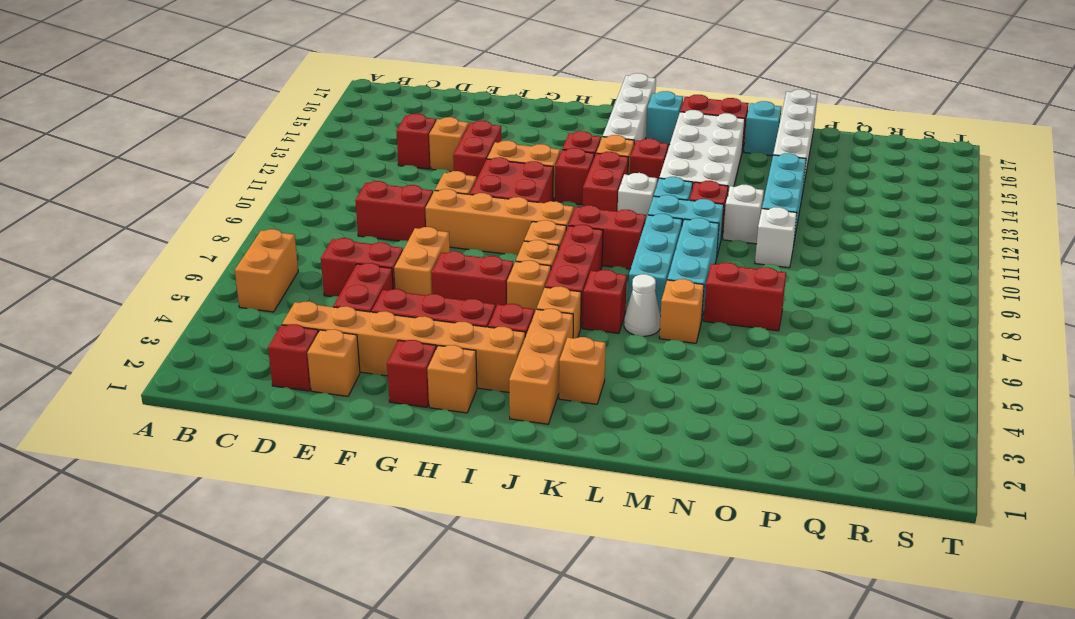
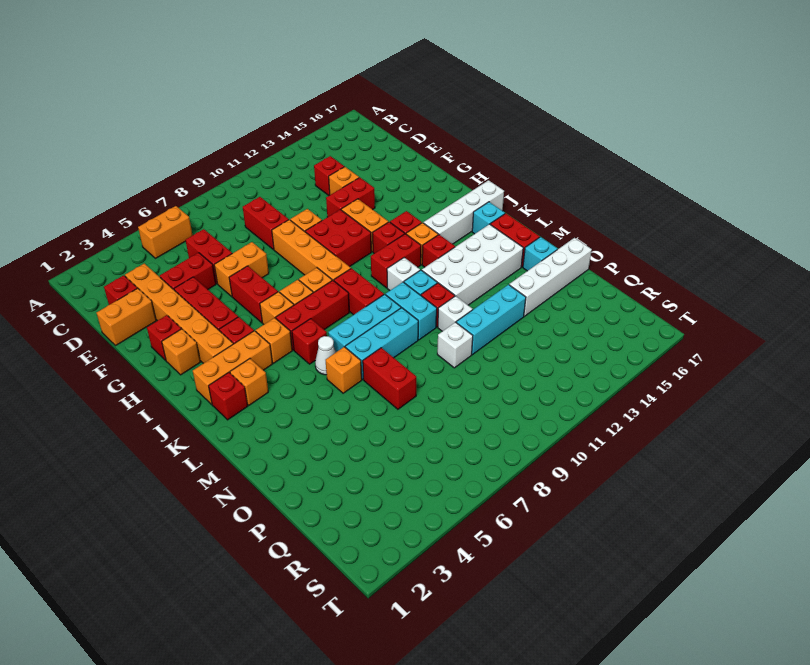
orange 1x1 brick [307,329,360,396] -> orange 1x2 brick [97,288,156,346]
none -> red 1x1 brick [209,372,248,420]

